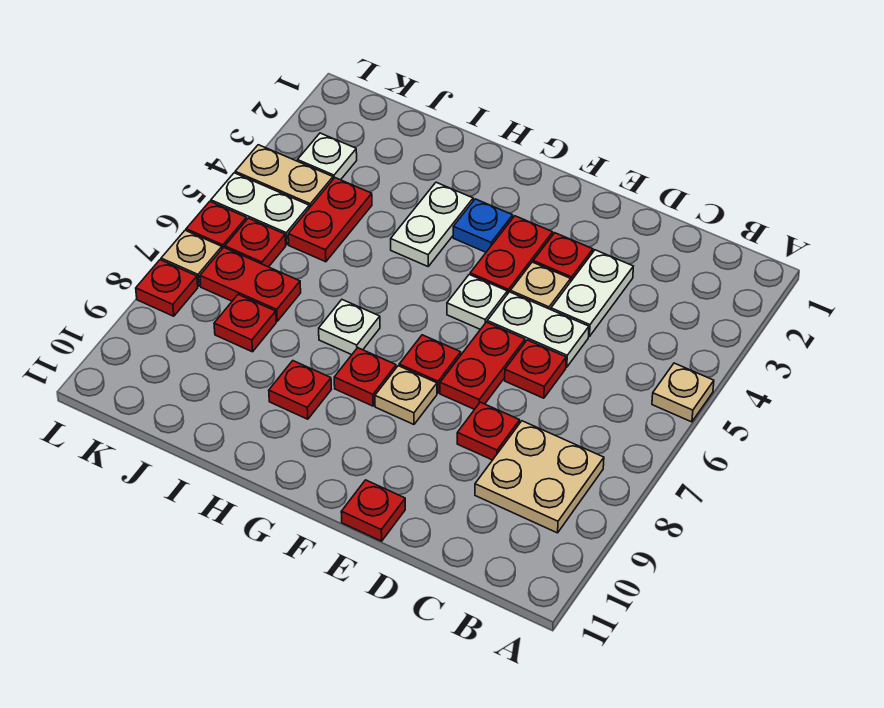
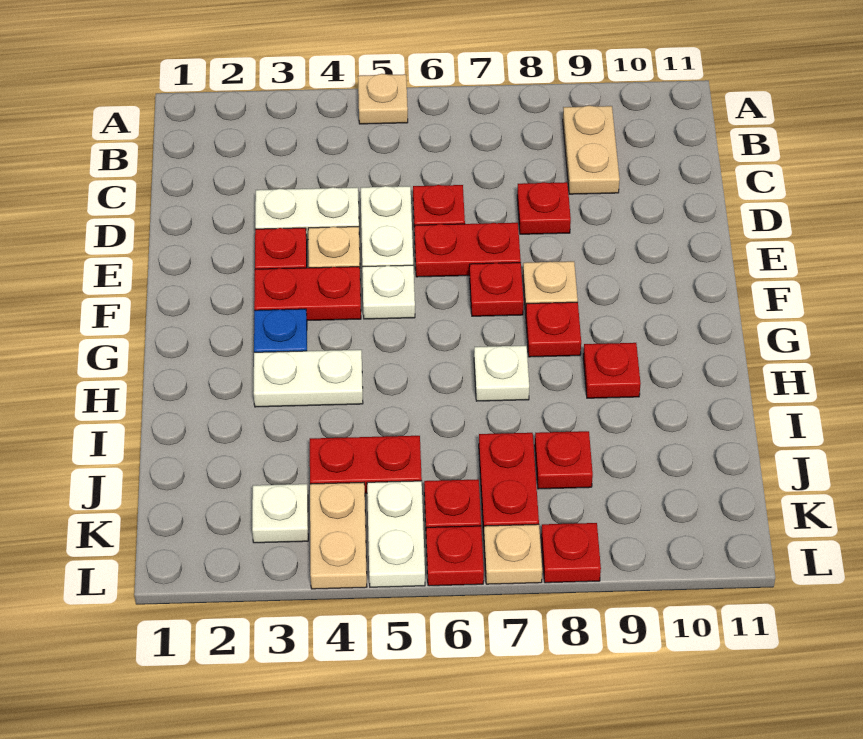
tan 2x2 plate [475,421,604,533] -> tan 1x2 plate [563,106,620,194]
red 1x1 plate [341,480,405,541] -> none

